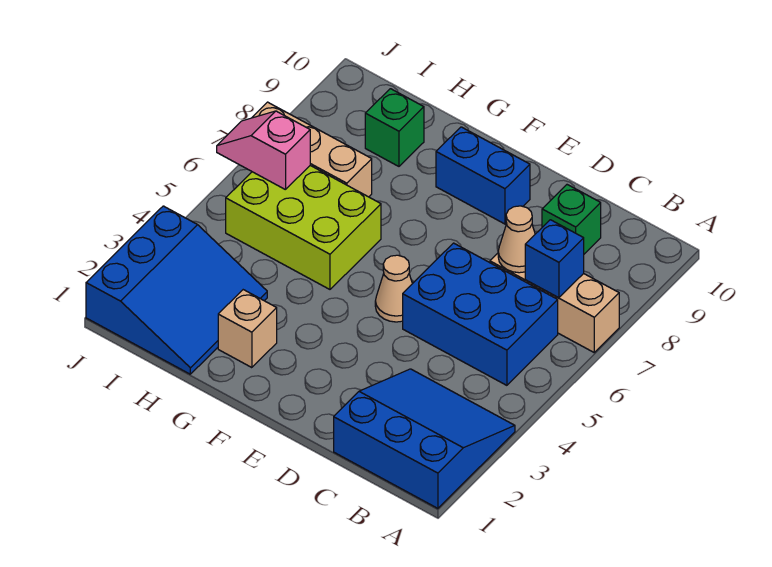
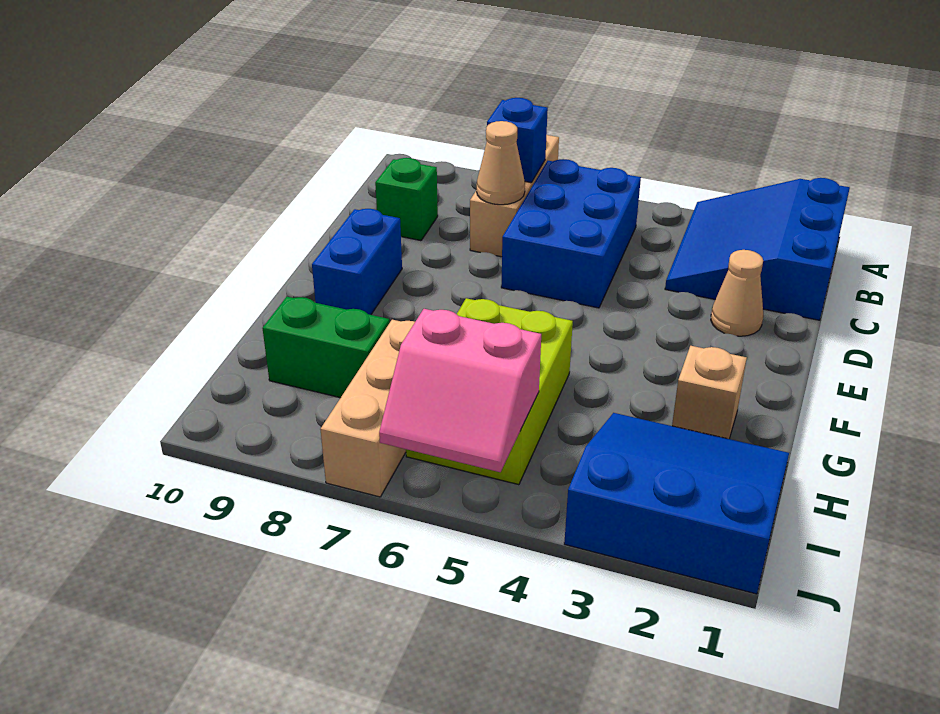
tan 1x1 cone [375,255,412,322] -> tan 1x1 cone moved to [711,250,763,336]
green 1x1 brick [365,89,424,166] -> green 1x2 brick [262,297,389,398]
pink 1x2 slope [217,111,310,190] -> pink 2x2 slope [379,309,541,472]

